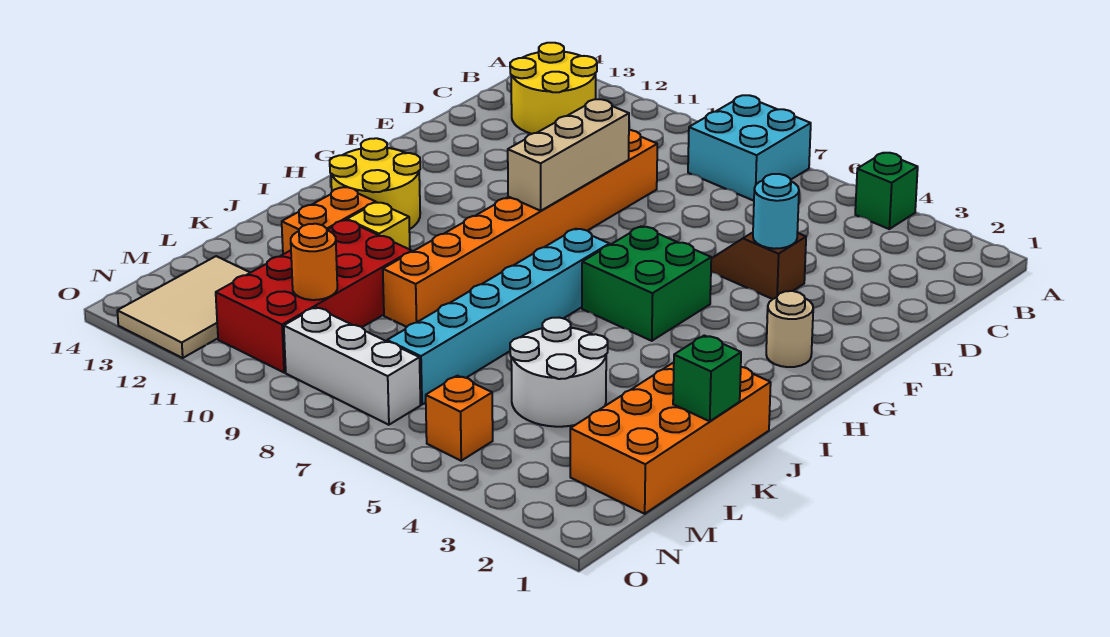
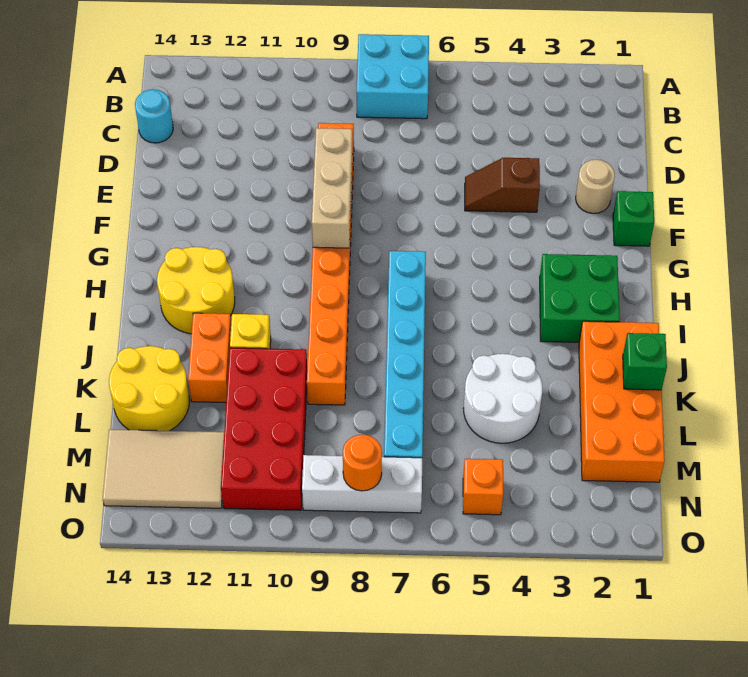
green 1x1 brick [855,153,918,229] -> green 1x1 brick moved to [613,191,654,246]
yellow 2x2 round brick [510,43,597,134] -> yellow 2x2 round brick moved to [109,346,190,431]
cyan 1x1 round brick [753,174,799,249] -> cyan 1x1 round brick moved to [135,89,173,143]
tan 1x1 round brick [766,291,813,367] -> tan 1x1 round brick moved to [576,160,615,214]
green 2x2 brick [582,226,711,341] -> green 2x2 brick moved to [540,254,620,342]
orange 1x1 round brick [291,224,337,300] -> orange 1x1 round brick moved to [343,434,382,491]
tan 2x3 tile [117,256,250,358] -> tan 2x3 tile turned to [103,429,224,508]

